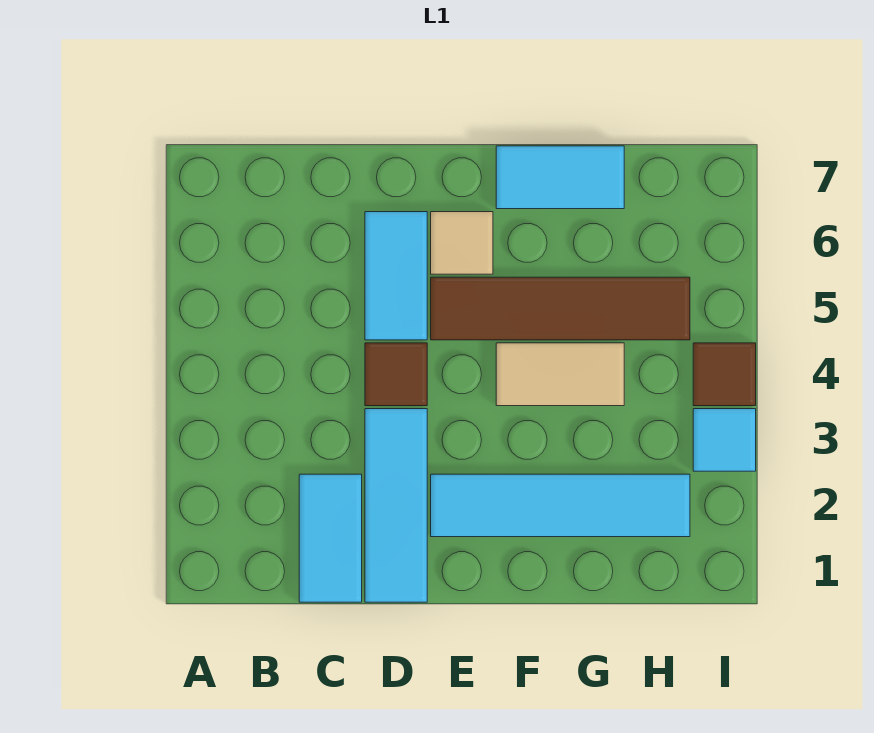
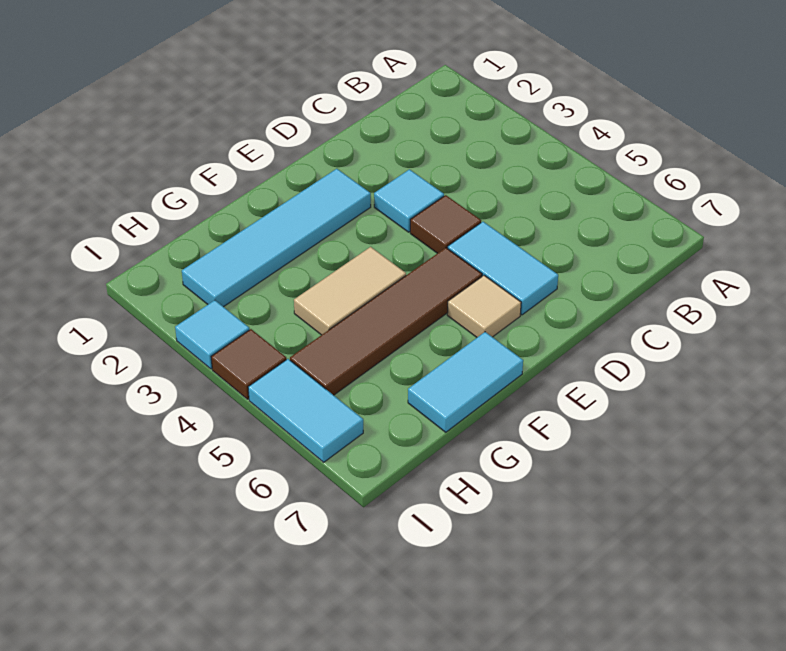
cyan 1x2 tile [299,474,362,602] -> cyan 1x2 tile moved to [248,359,363,462]
cyan 1x3 tile [365,409,427,602] -> cyan 1x1 tile [374,169,444,232]

